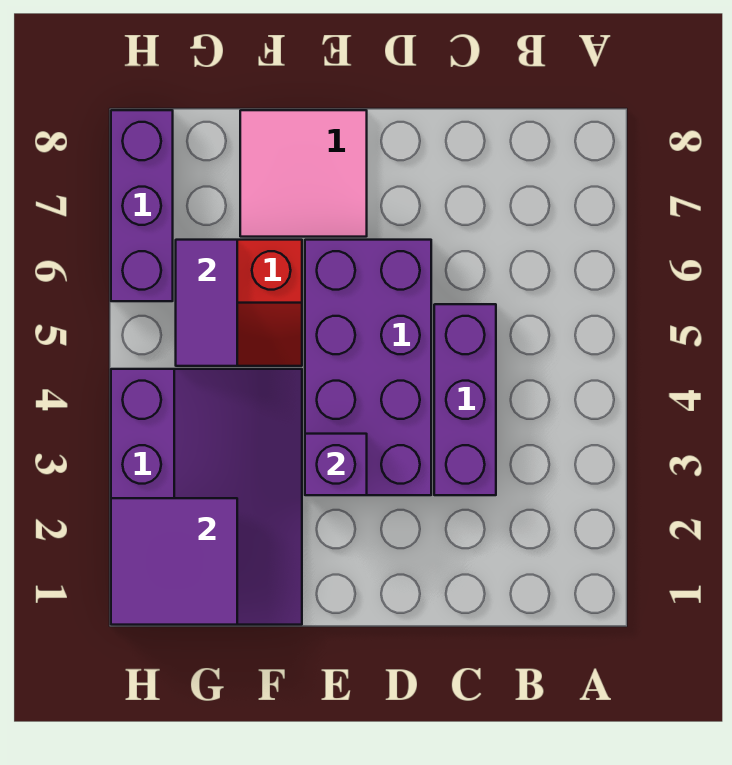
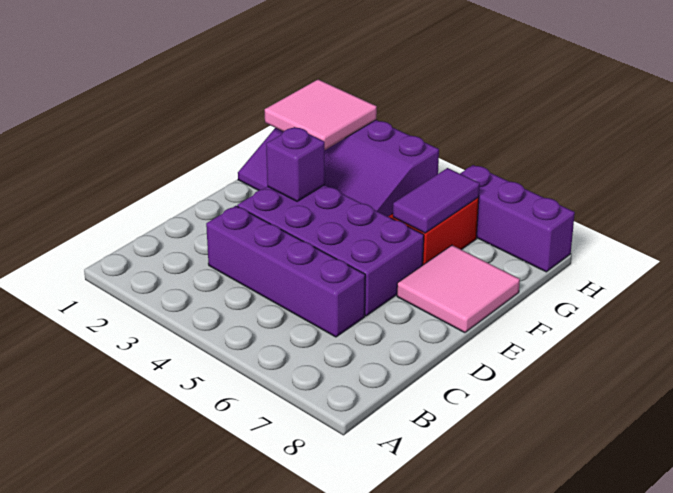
purple 1x3 brick [434,304,496,495] -> purple 1x4 brick [206,206,365,337]
purple 2x2 tile [111,498,237,625] -> pink 2x2 tile [265,79,377,150]
purple 1x2 tile [176,240,237,366] -> purple 1x2 tile turned to [393,168,480,233]

